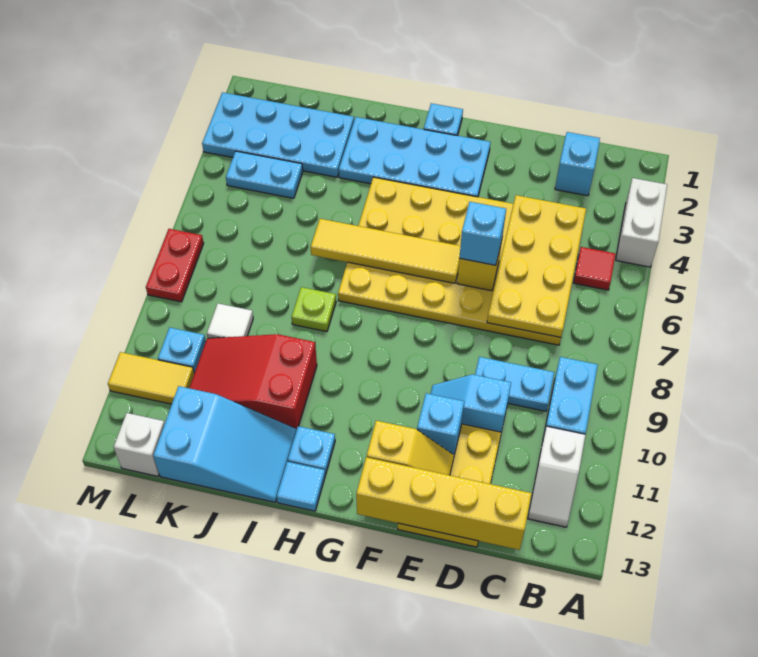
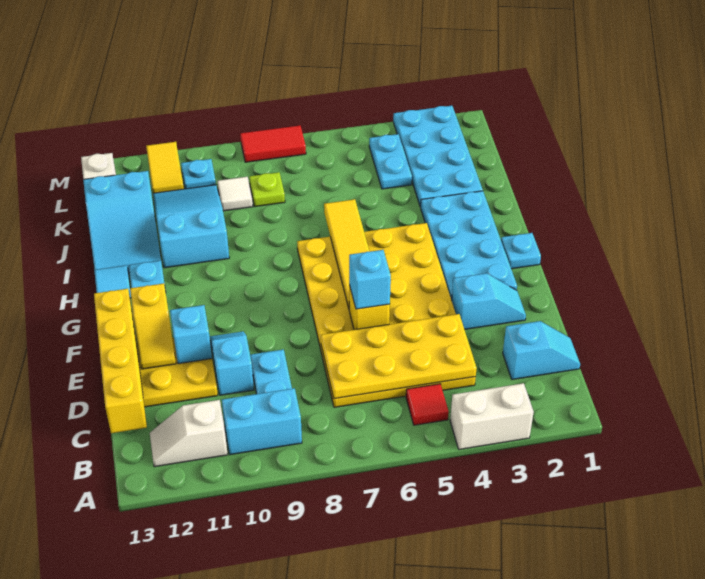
none -> cyan 1x2 slope [452,273,526,329]
lime 1x1 plate [291,287,336,332] -> lime 1x1 plate moved to [249,172,285,207]
red 2x3 slope [189,334,317,430] -> cyan 2x3 slope [153,185,229,268]
red 1x2 plate [146,229,204,302] -> red 1x2 tile [240,125,306,162]

